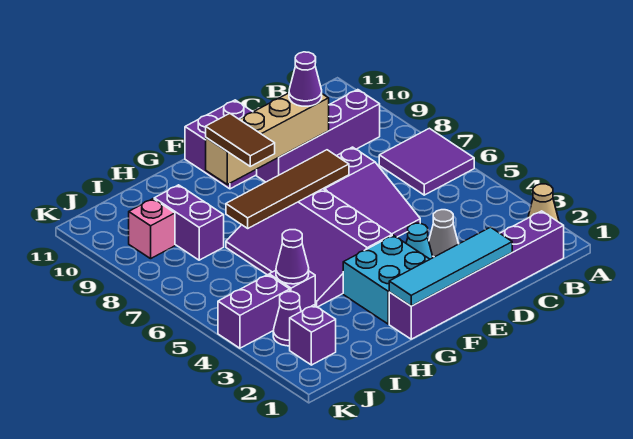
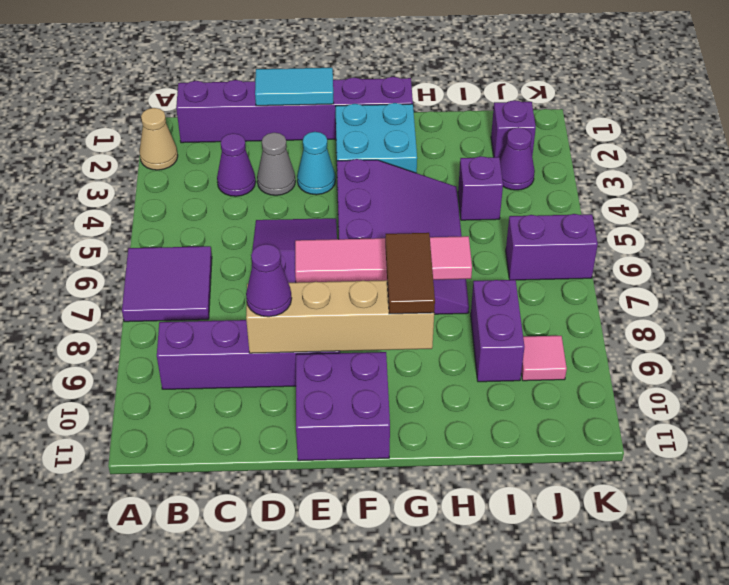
cyan 1x4 tile [389,227,512,306] -> cyan 1x2 tile [255,68,334,106]
brown 1x4 tile [226,150,349,228] -> pink 1x4 tile [295,236,472,283]
purple 1x1 cone [276,230,309,284] -> purple 1x1 cone moved to [217,133,256,196]
purple 1x2 brick [218,275,290,348] -> purple 1x2 brick moved to [506,214,598,280]
pink 1x1 brick [129,199,175,259] -> pink 1x1 tile [521,336,567,381]

